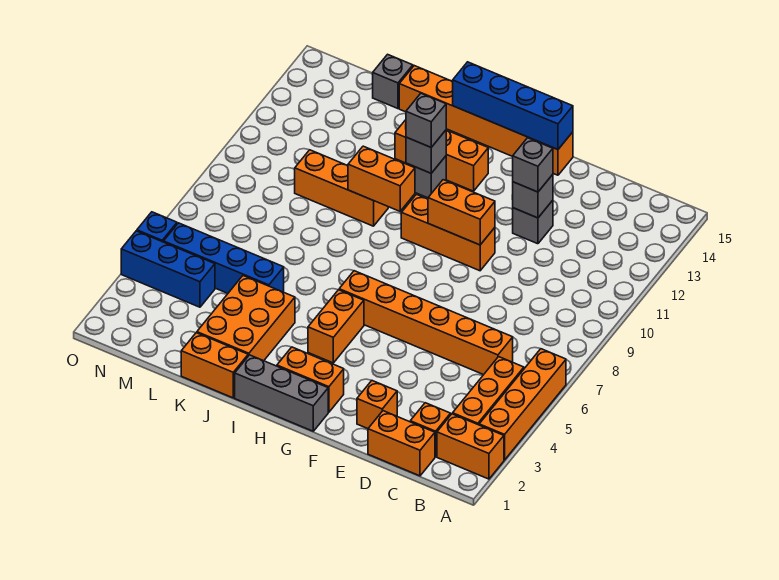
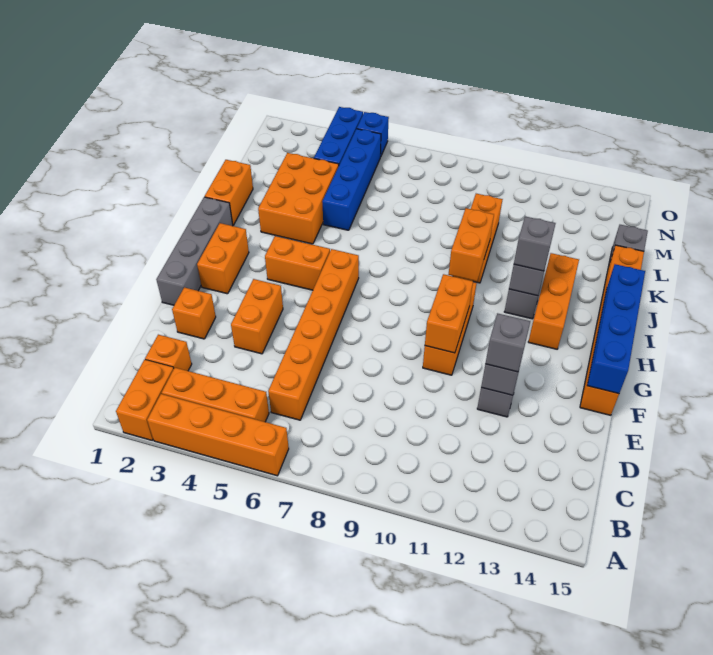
orange 1x2 brick [368,411,435,476] -> orange 1x2 brick moved to [231,279,283,354]
grey 1x3 brick [235,355,328,431] -> grey 1x4 brick [156,197,233,305]
orange 2x3 brick [197,276,295,361] -> orange 2x3 brick turned to [258,153,339,244]

